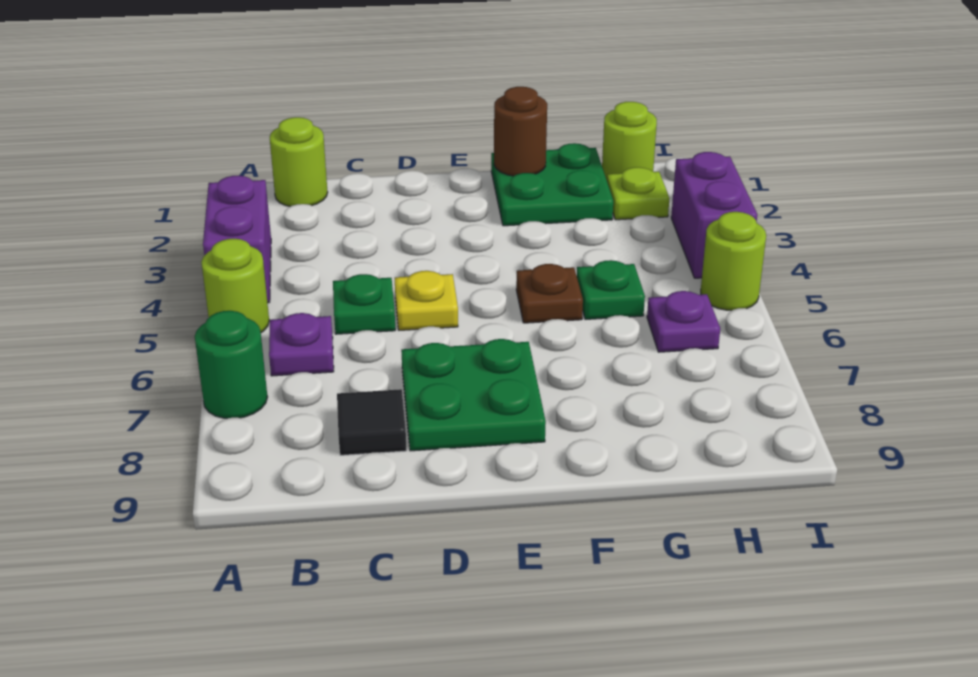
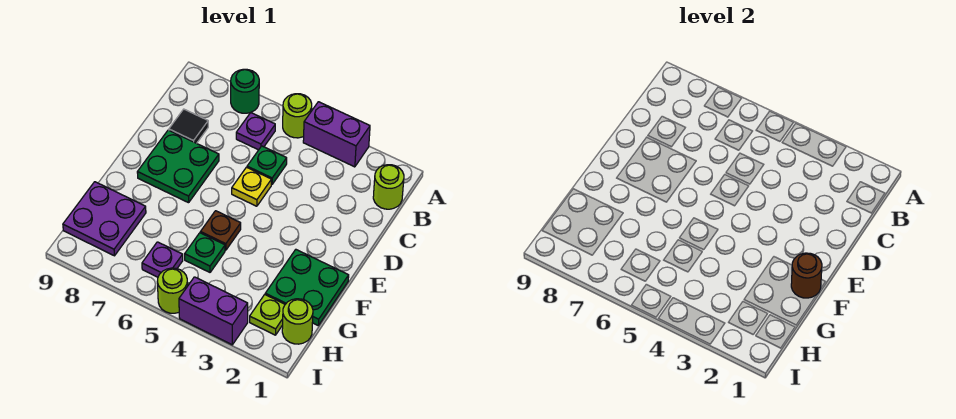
none -> purple 2x2 plate [63,182,146,256]

